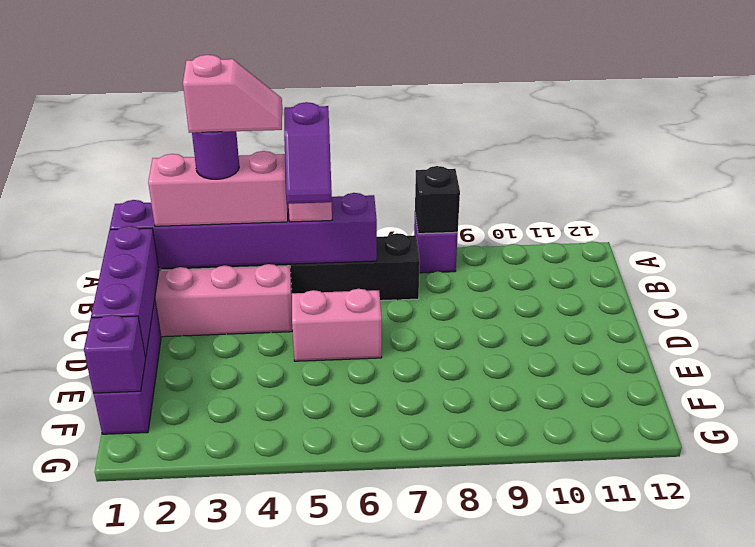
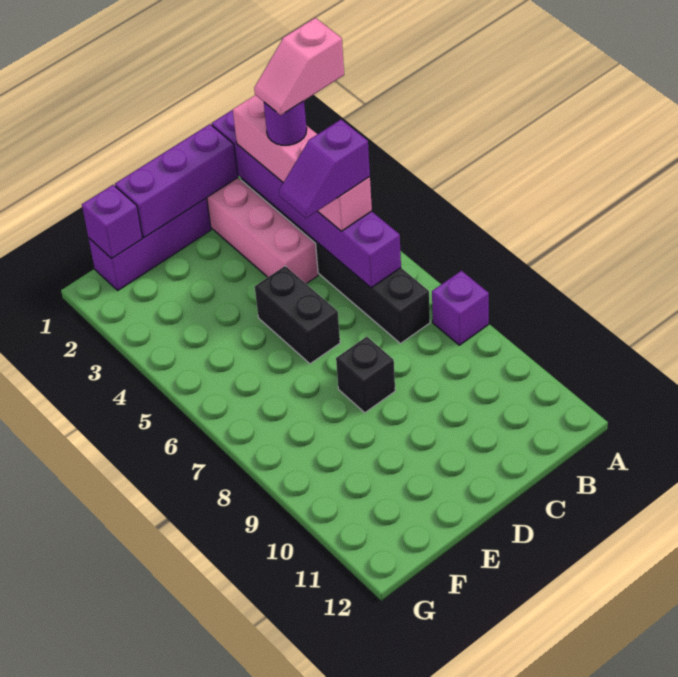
black 1x1 brick [415,166,460,234] -> black 1x1 brick moved to [336,337,395,413]
pink 1x2 slope [183,55,282,133] -> pink 1x2 slope turned to [254,18,344,115]
pink 1x2 brick [292,289,382,361] -> black 1x2 brick [255,266,340,364]

